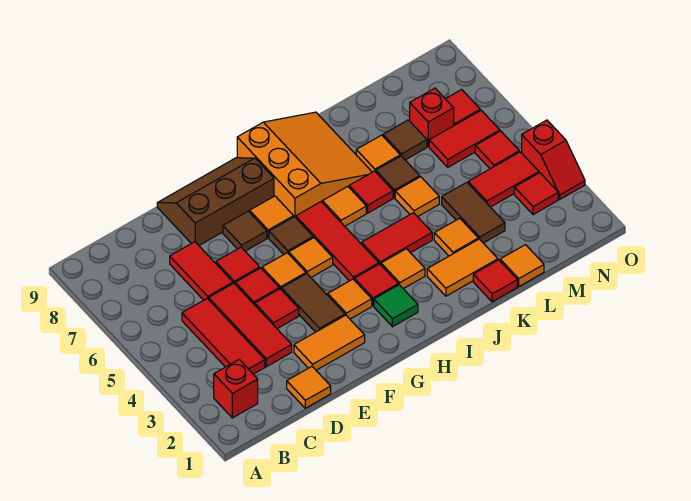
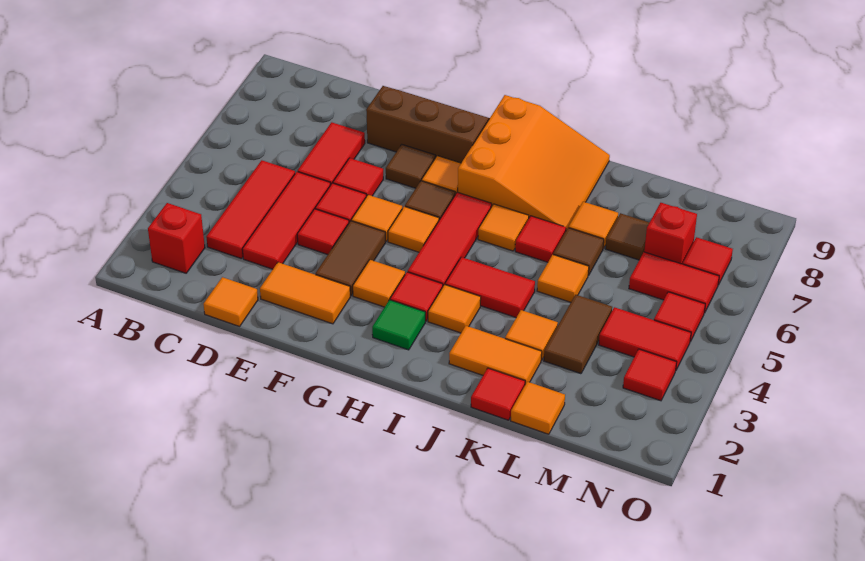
red 1x2 slope [522,120,585,199] -> none

